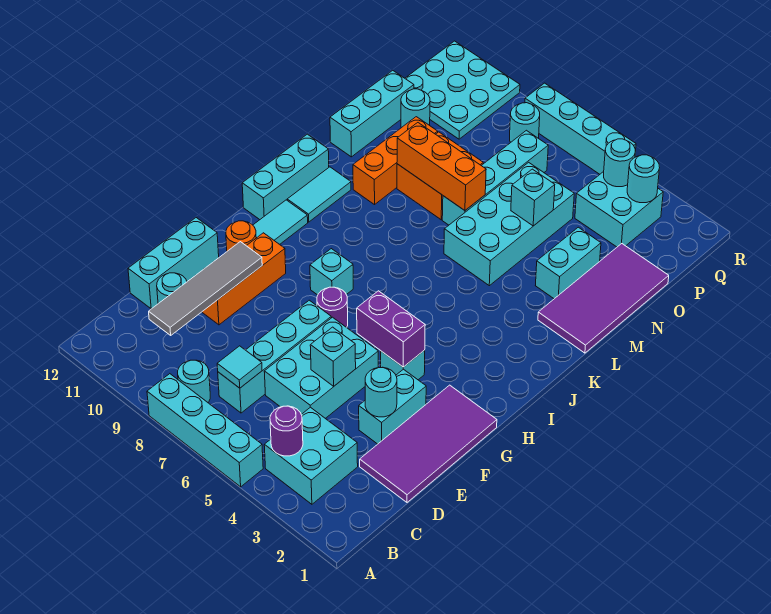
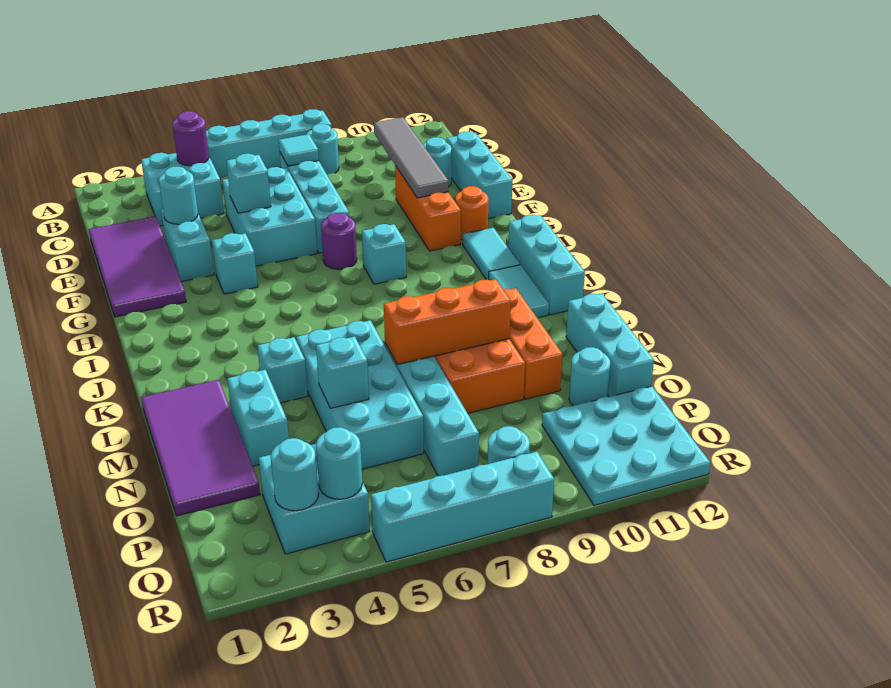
purple 1x2 brick [357,291,425,367] -> none
none -> cyan 1x1 brick [257,337,308,403]

